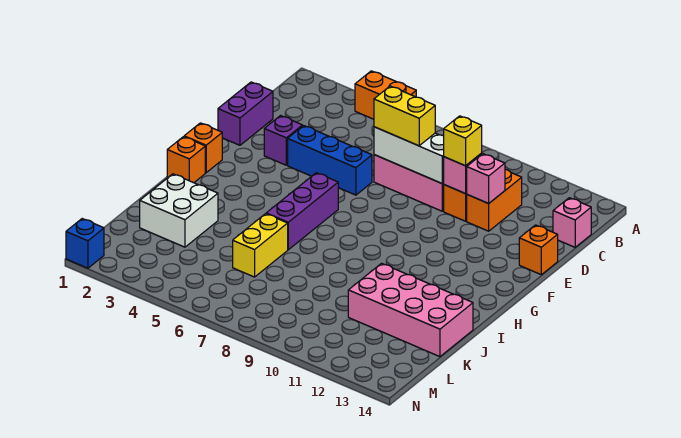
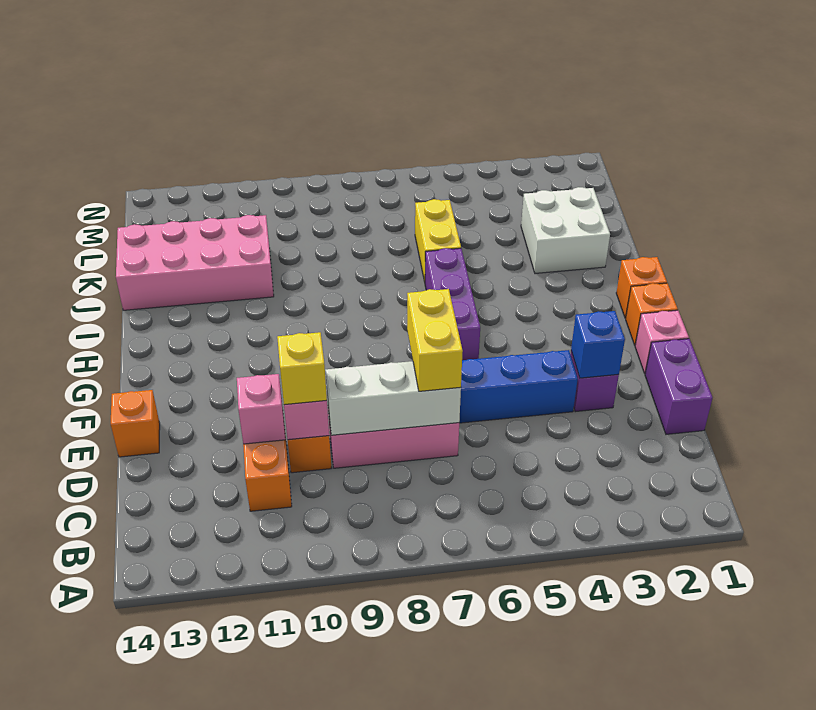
orange 1x2 brick [355,71,416,119] -> none
pink 1x1 brick [553,198,591,247] -> pink 1x1 brick moved to [635,310,689,373]
yellow 1x2 brick [374,86,435,146] -> yellow 1x2 brick turned to [407,289,463,391]
blue 1x1 brick [66,219,104,268] -> blue 1x1 brick moved to [571,311,625,378]

